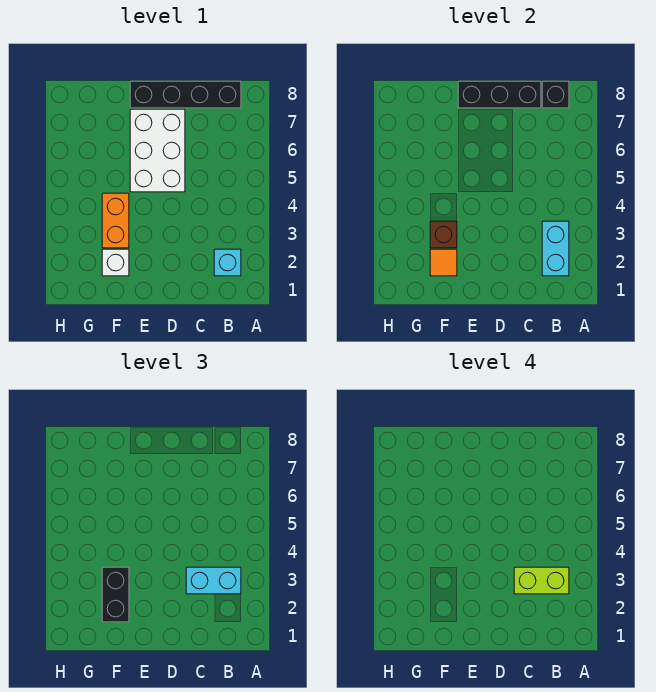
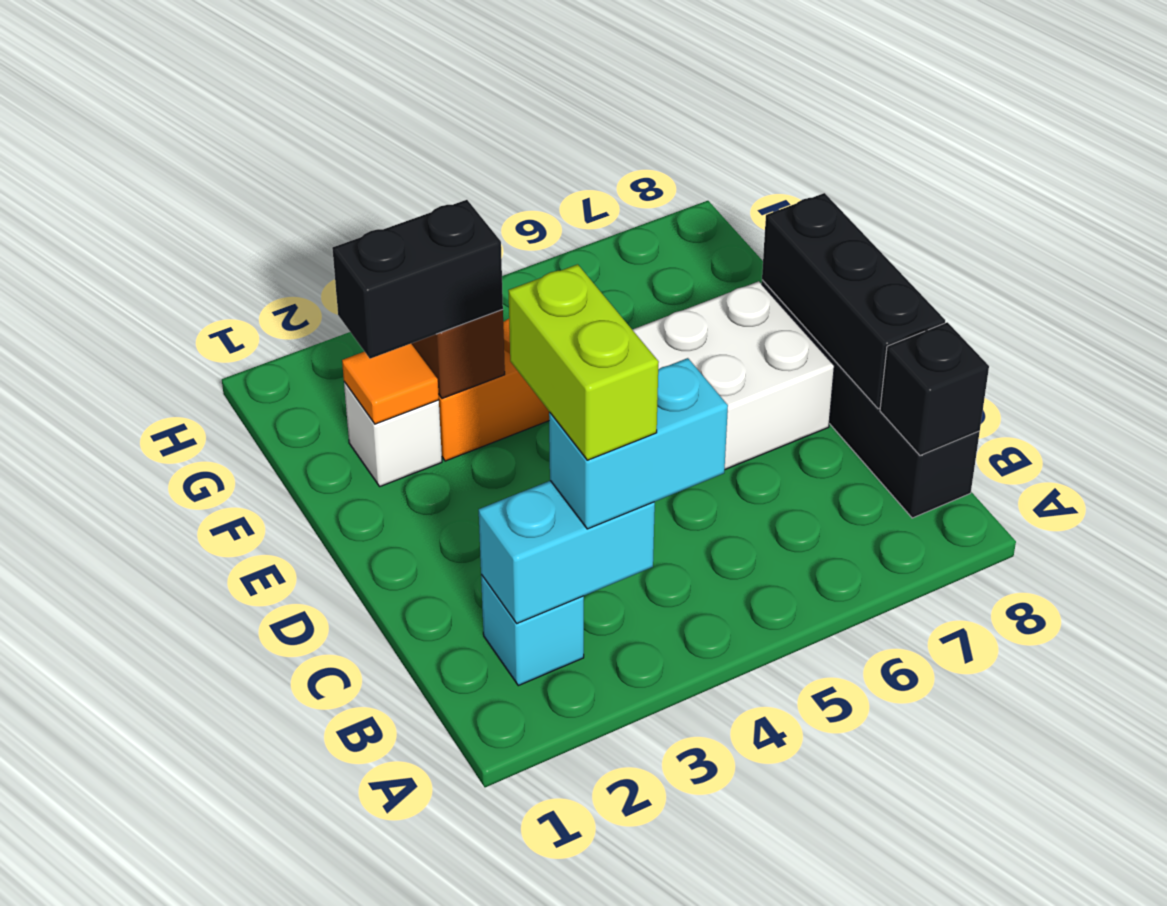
cyan 1x2 brick [186,567,241,594] -> cyan 1x2 brick turned to [549,358,728,529]

